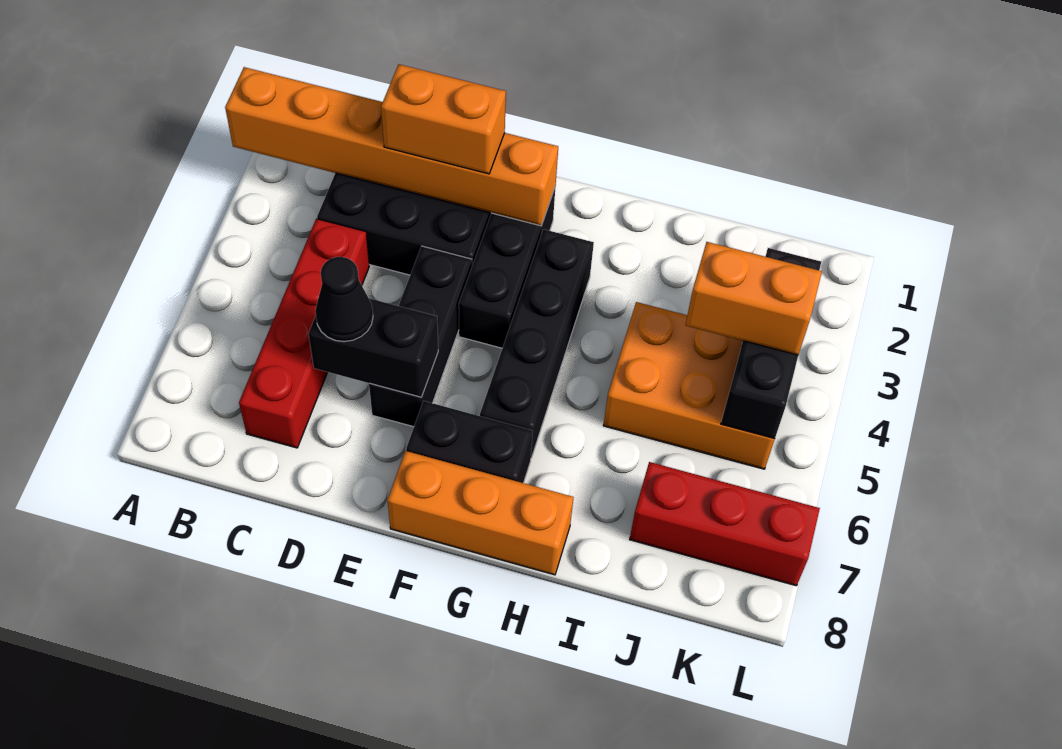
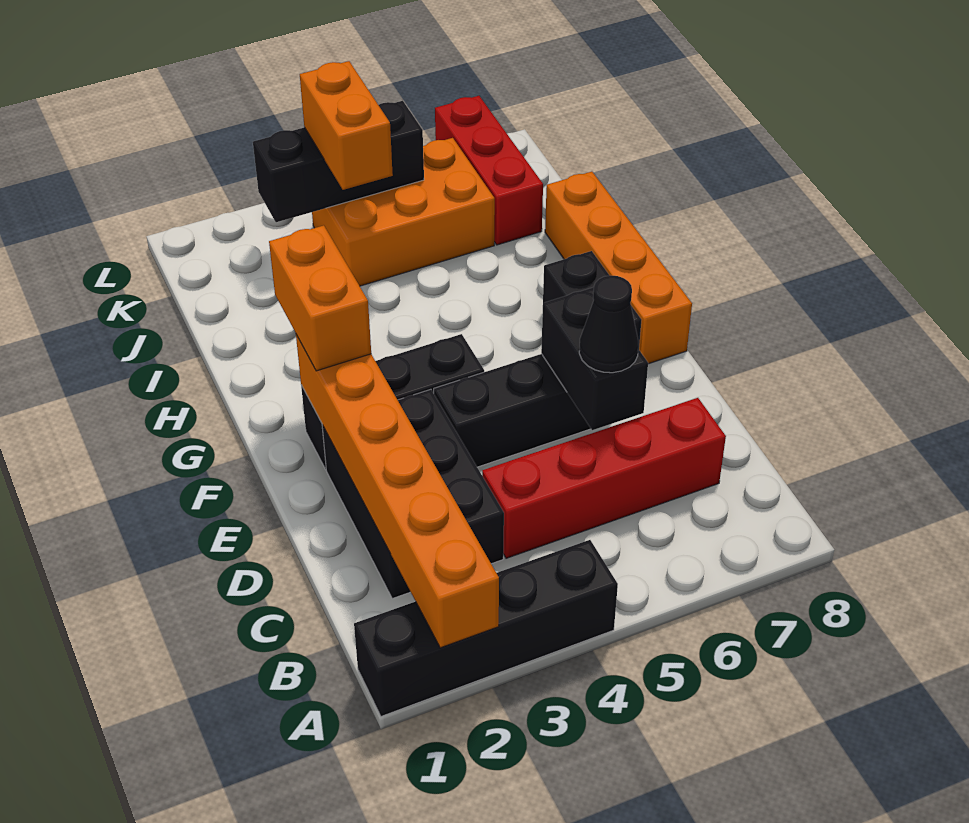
orange 1x2 brick [381,64,506,174] -> orange 1x2 brick moved to [269,225,371,371]
orange 1x3 brick [388,451,574,575] -> orange 1x4 brick [545,172,692,364]
black 1x4 brick [480,229,594,458] -> black 1x4 brick moved to [354,540,618,716]
orange 2x3 brick [603,302,775,469] -> orange 2x3 brick turned to [312,138,495,286]

